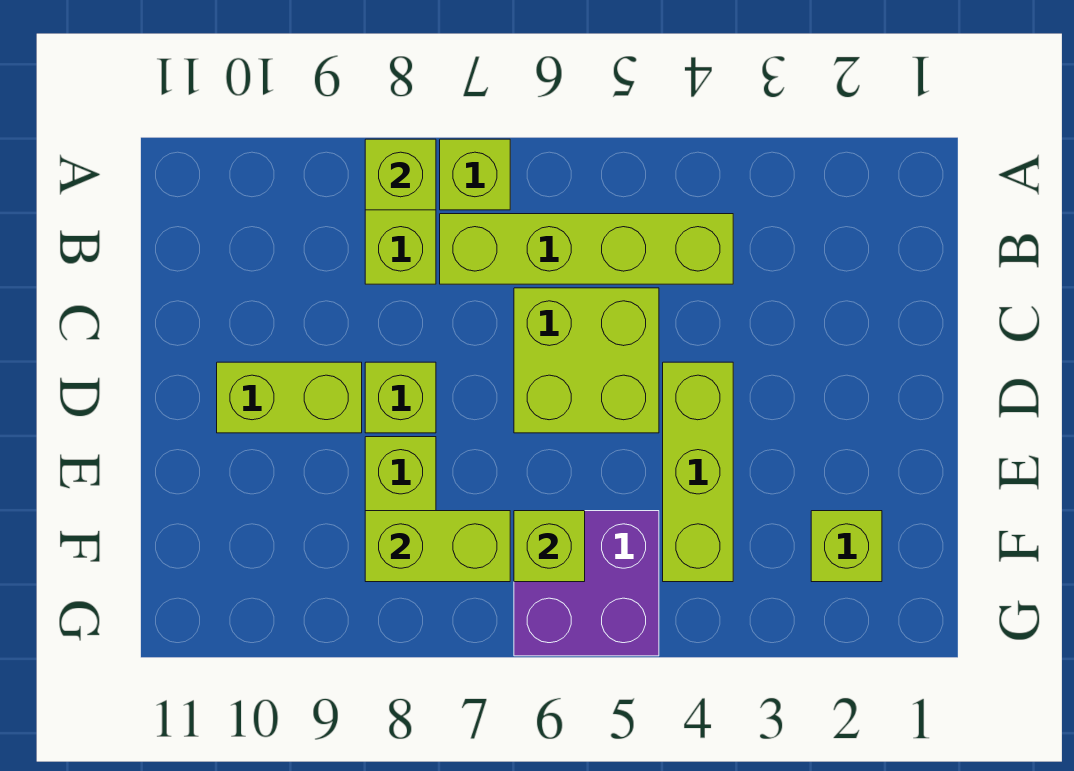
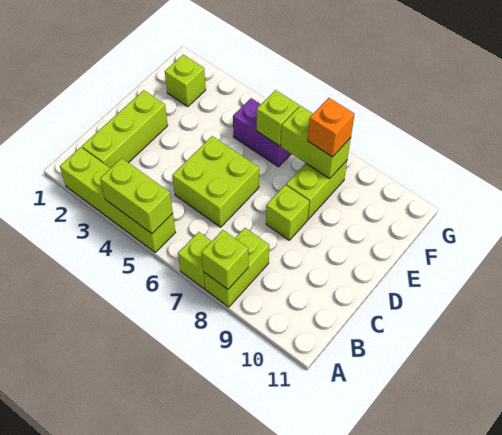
lime 1x4 brick [440,214,733,284] -> lime 1x4 brick moved to [60,147,175,252]
lime 1x3 brick [663,362,733,582] -> lime 1x3 brick moved to [82,90,168,168]
lime 1x2 brick [217,362,362,433] -> lime 1x2 brick moved to [100,158,173,234]
purple 2x2 brick [514,511,659,656] -> purple 1x2 brick [233,98,291,167]
none -> orange 1x1 brick [308,98,355,157]

